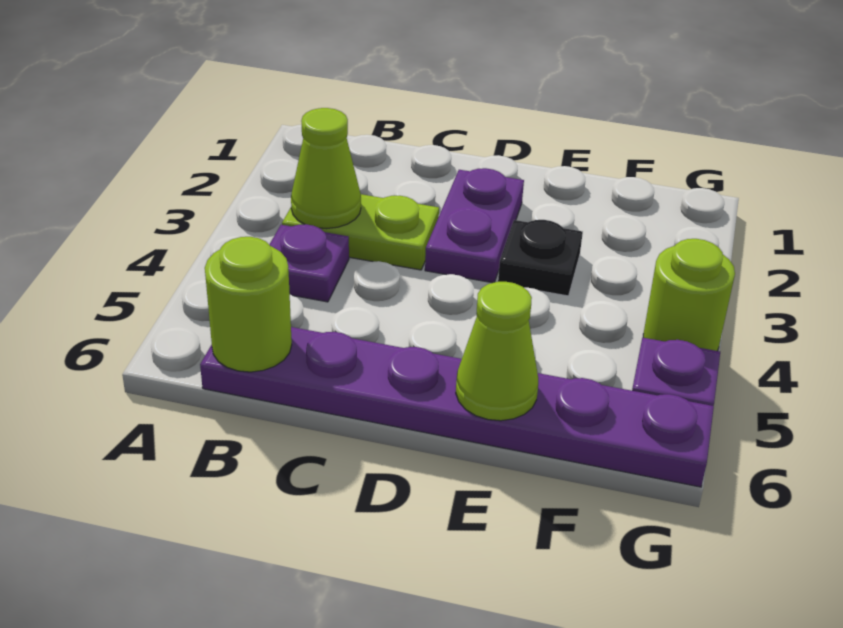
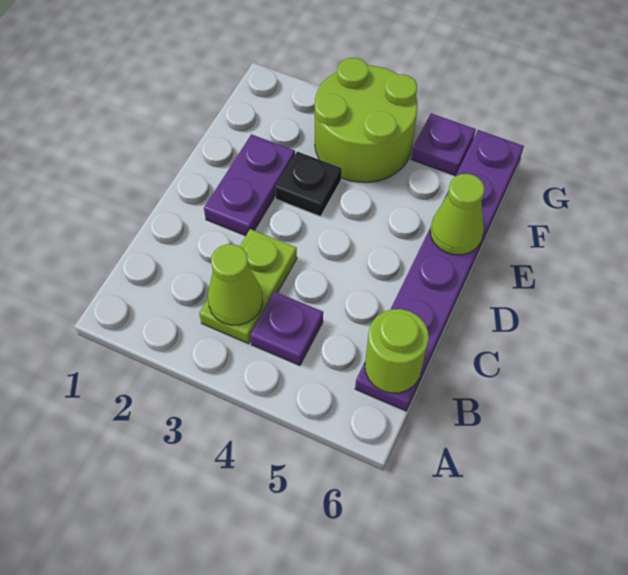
purple 1x2 plate [425,168,524,283] -> purple 1x2 plate turned to [204,134,295,236]
lime 1x1 round brick [643,239,735,351] -> lime 2x2 round brick [315,58,418,183]

